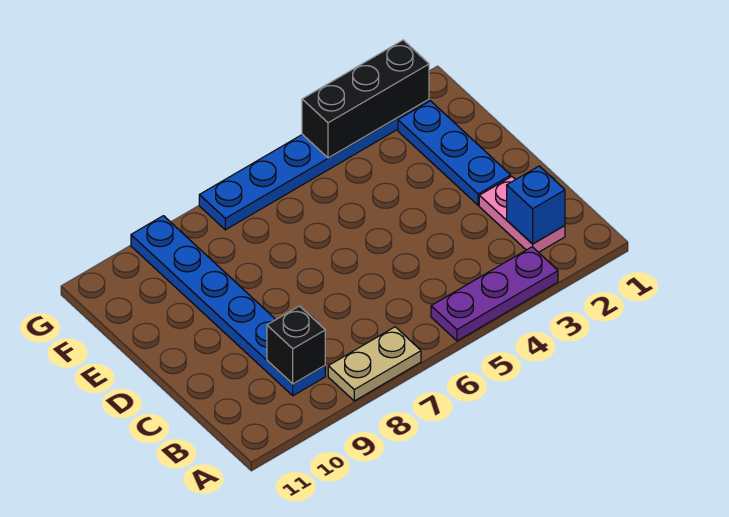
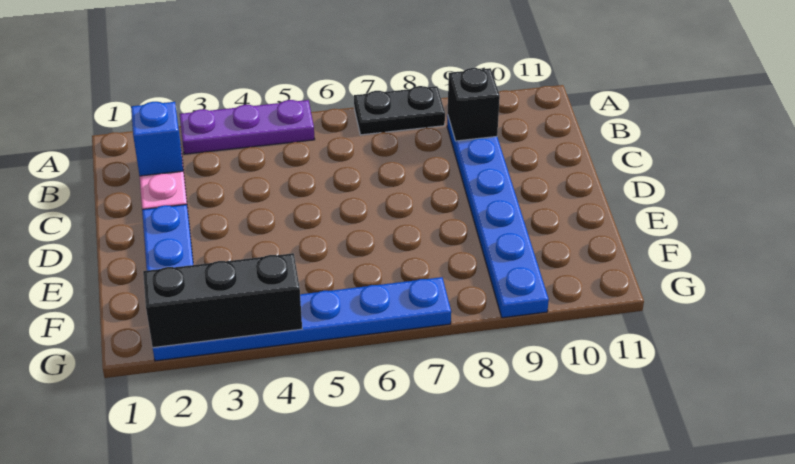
tan 1x2 plate [328,327,421,401] -> black 1x2 plate [354,86,445,135]

